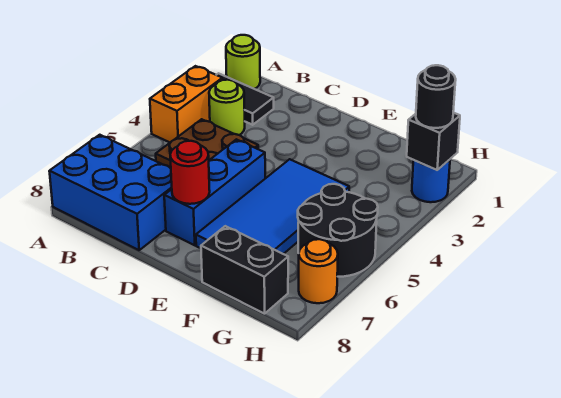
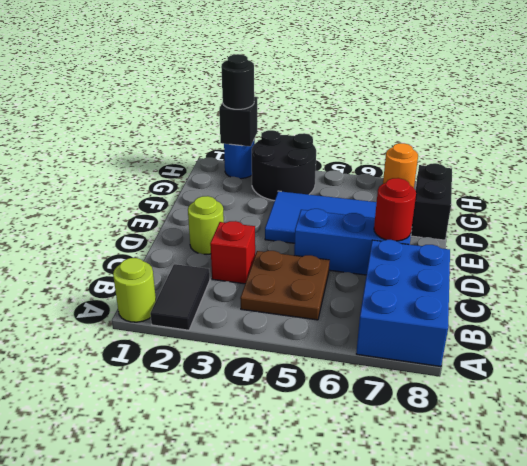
orange 1x2 brick [150,66,222,142] -> none
lime 1x1 round brick [209,80,245,135] -> lime 1x1 round brick moved to [188,196,224,254]
none -> red 1x1 brick [210,221,255,284]
black 2x2 round brick [298,184,378,277] -> black 2x2 round brick moved to [252,130,316,201]

